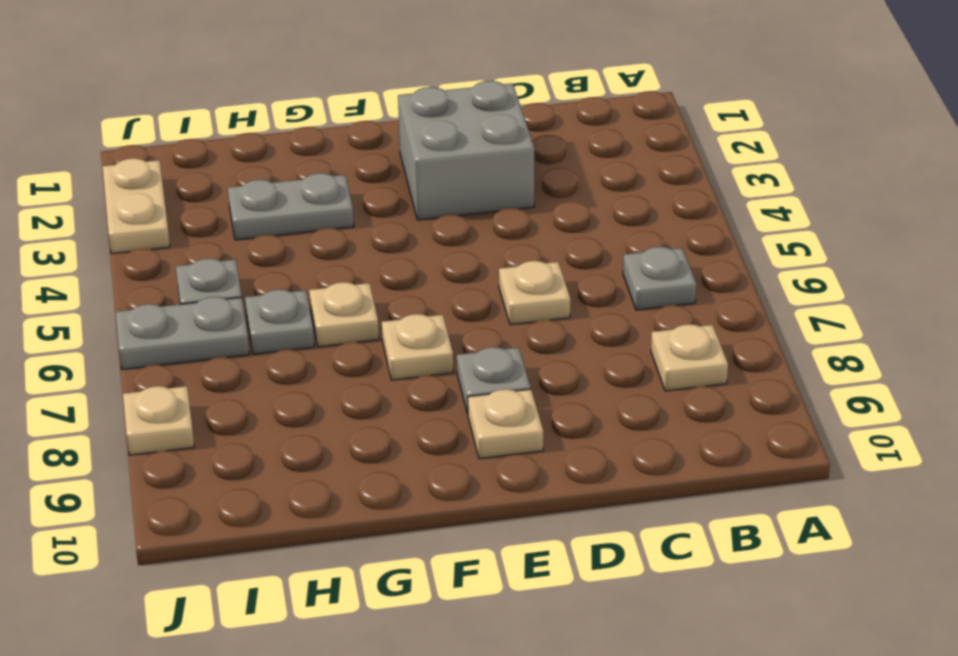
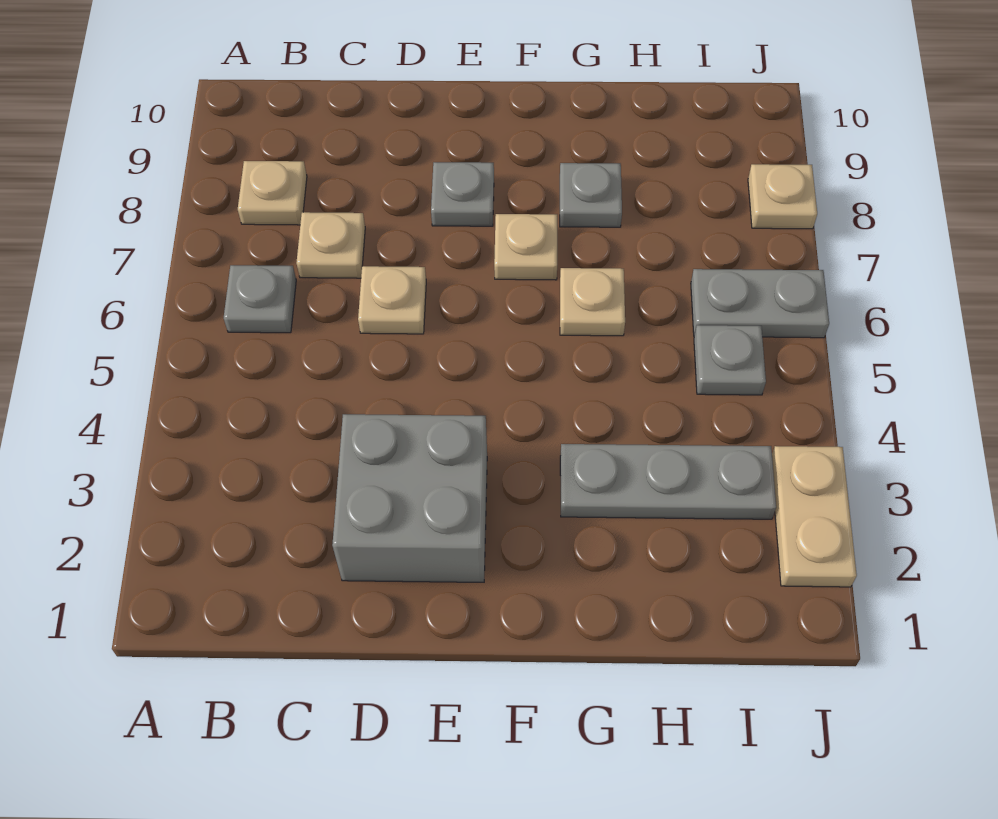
tan 1x1 plate [468,389,543,459] -> tan 1x1 plate moved to [296,212,365,278]
grey 1x2 plate [228,173,354,240] -> grey 1x3 plate [560,444,776,519]
grey 1x1 plate [245,289,314,354] -> grey 1x1 plate moved to [560,163,622,227]

